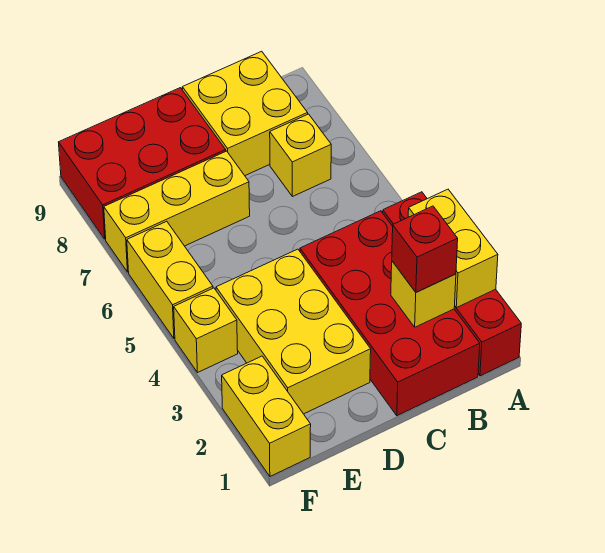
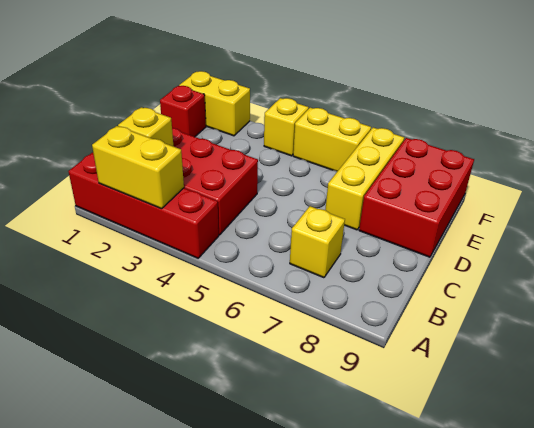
red 1x1 brick [392,206,458,292] -> red 1x1 brick moved to [160,86,206,137]
yellow 2x2 brick [182,51,308,175] -> none
yellow 2x3 brick [216,249,371,414] -> none

